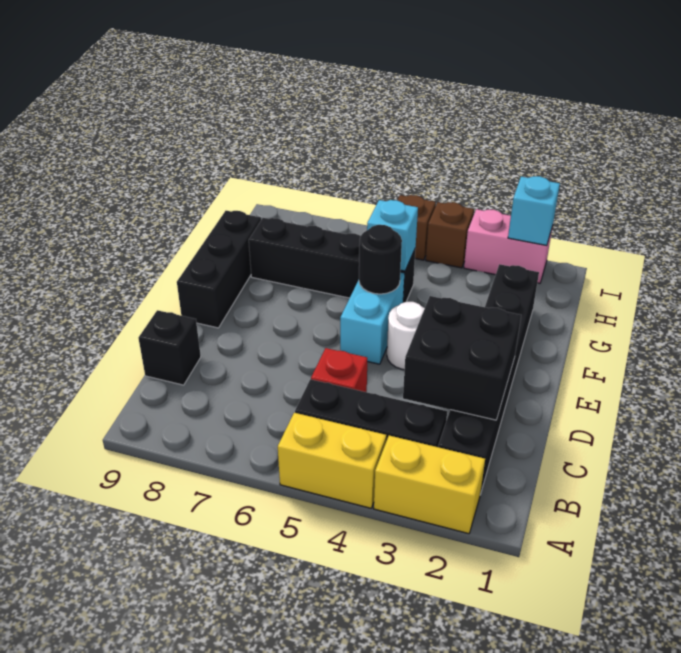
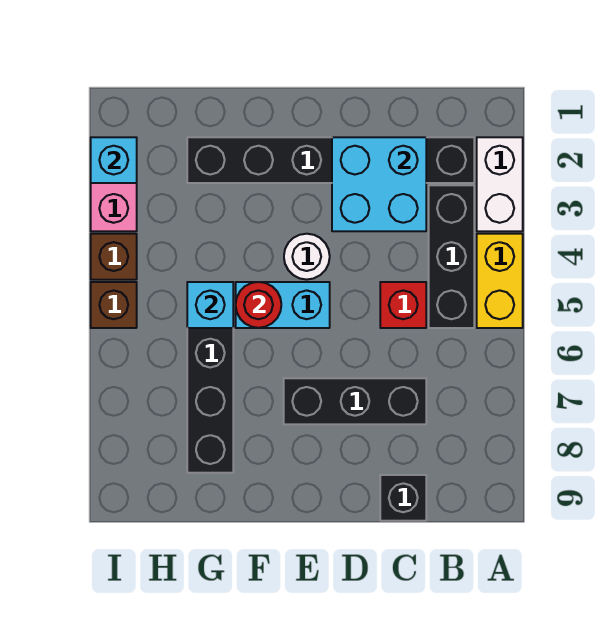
yellow 1x2 brick [374,436,485,534] -> white 1x2 brick [477,137,523,231]
black 2x2 brick [403,296,521,420] -> cyan 2x2 brick [332,137,426,231]
black 1x3 brick [177,211,261,328] -> black 1x3 brick moved to [284,378,426,424]
black 1x1 round brick [359,225,402,294] -> red 1x1 round brick [236,282,281,328]

